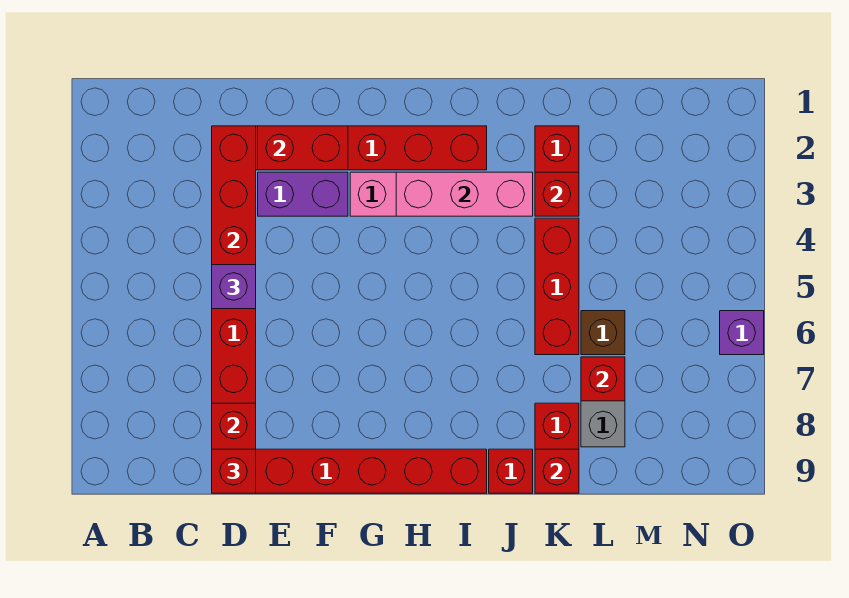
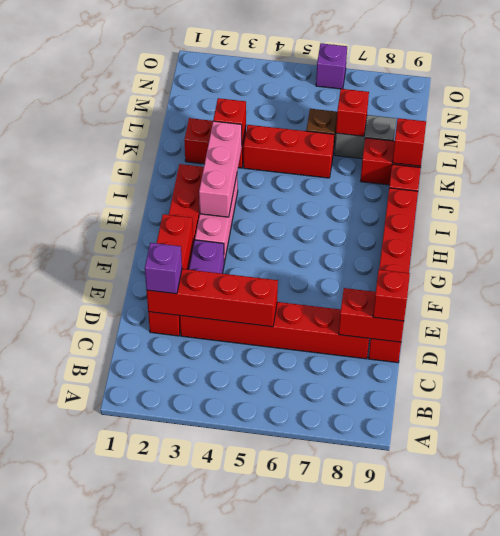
purple 1x1 brick [212,265,256,309] -> purple 1x1 brick moved to [145,243,182,294]

